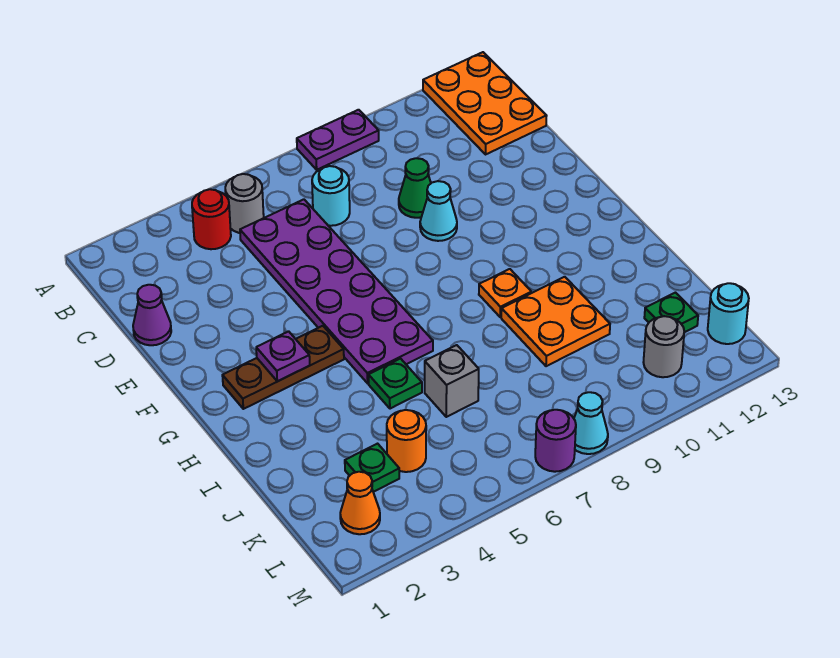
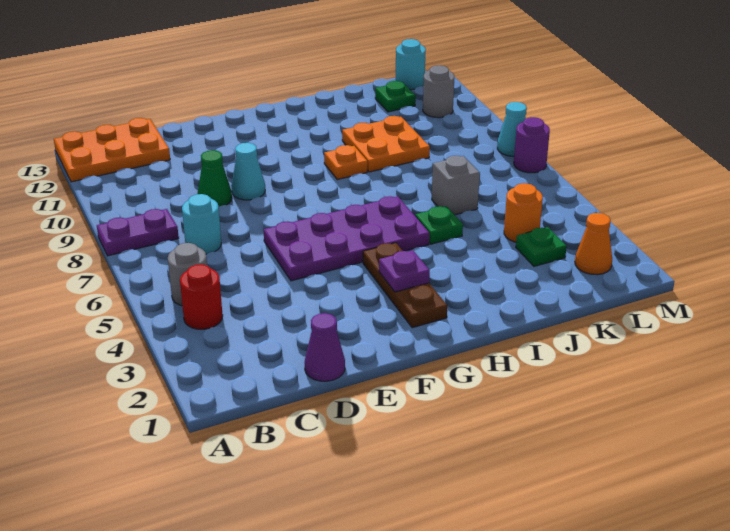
purple 1x2 plate [297,110,379,170] -> purple 1x2 plate turned to [97,209,179,256]
purple 2x6 plate [240,199,433,383] -> purple 2x4 plate [263,196,429,281]

